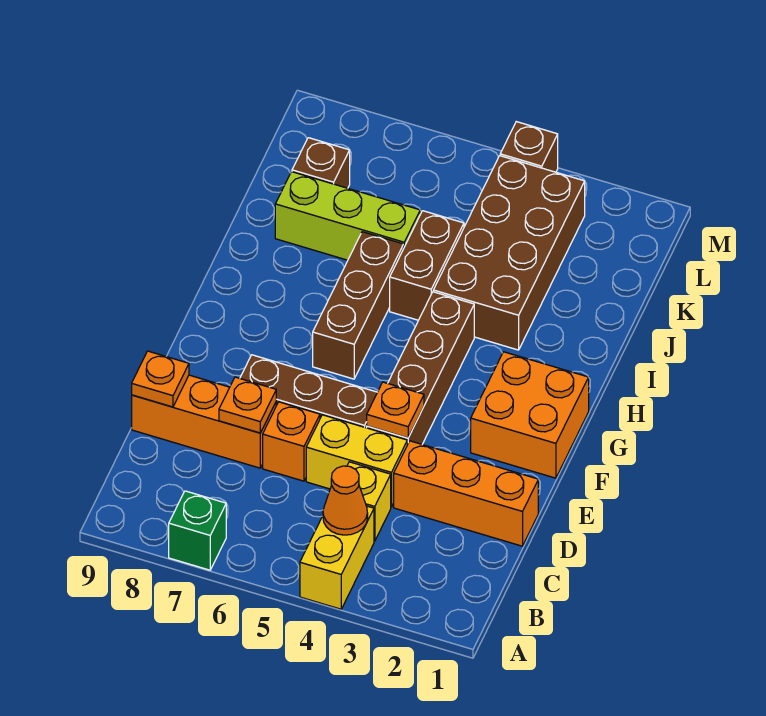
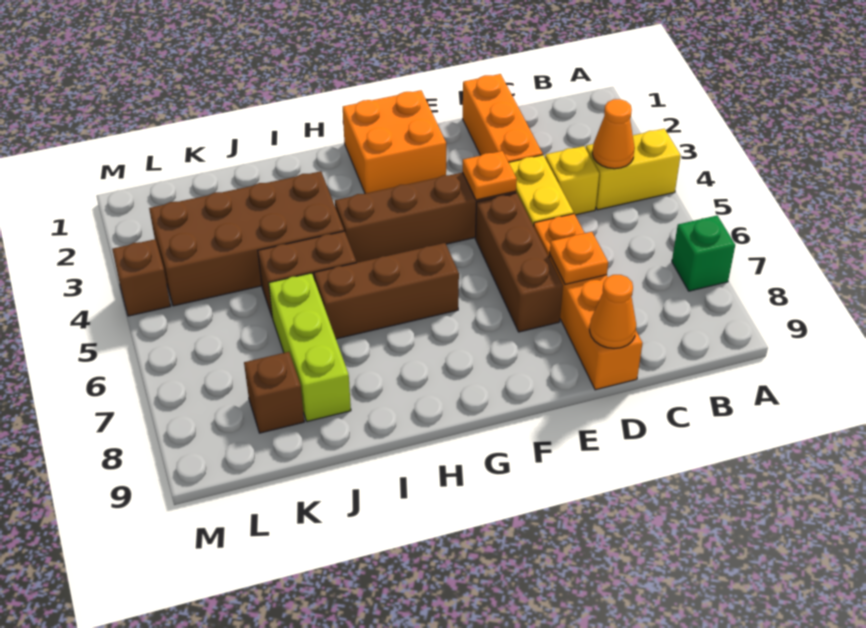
orange 1x1 plate [132,351,189,407] -> orange 1x1 cone [590,275,636,348]

